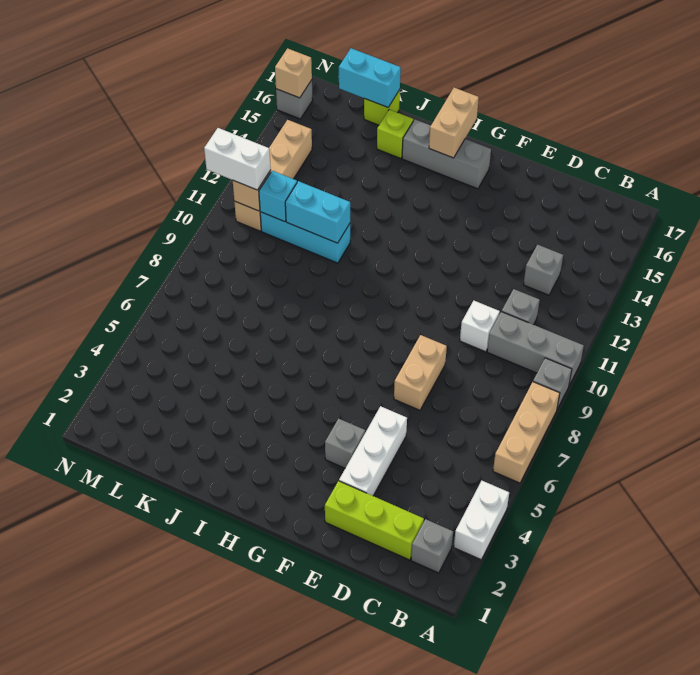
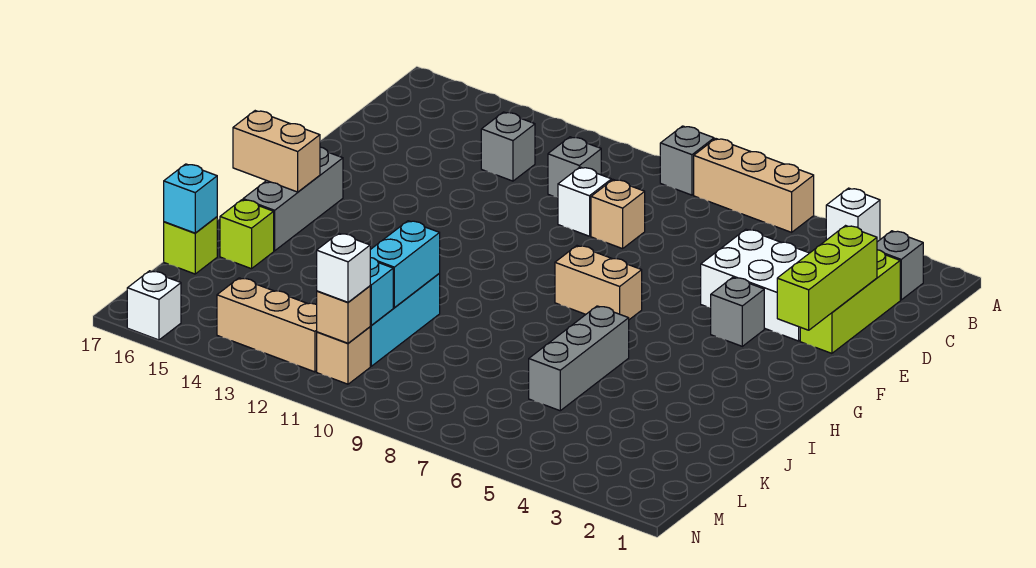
white 1x2 brick [454,481,509,560] -> white 1x1 brick [826,188,880,242]
grey 1x3 brick [487,312,584,385] -> grey 1x3 brick moved to [529,306,629,411]
none -> lime 1x3 brick [777,226,877,330]
white 1x3 brick [339,406,407,496] -> white 2x3 brick [701,229,809,341]
tan 1x2 brick [394,335,447,410] -> tan 1x2 brick moved to [555,246,642,320]
cyan 1x2 brick [339,48,401,107] -> cyan 1x1 brick [164,164,217,233]
white 1x2 brick [204,128,271,190] -> white 1x1 brick [317,233,370,302]
grey 1x1 brick [276,80,313,119] -> white 1x1 brick [127,271,181,340]
tan 1x1 brick [275,48,312,98] -> tan 1x1 brick moved to [591,180,645,249]

